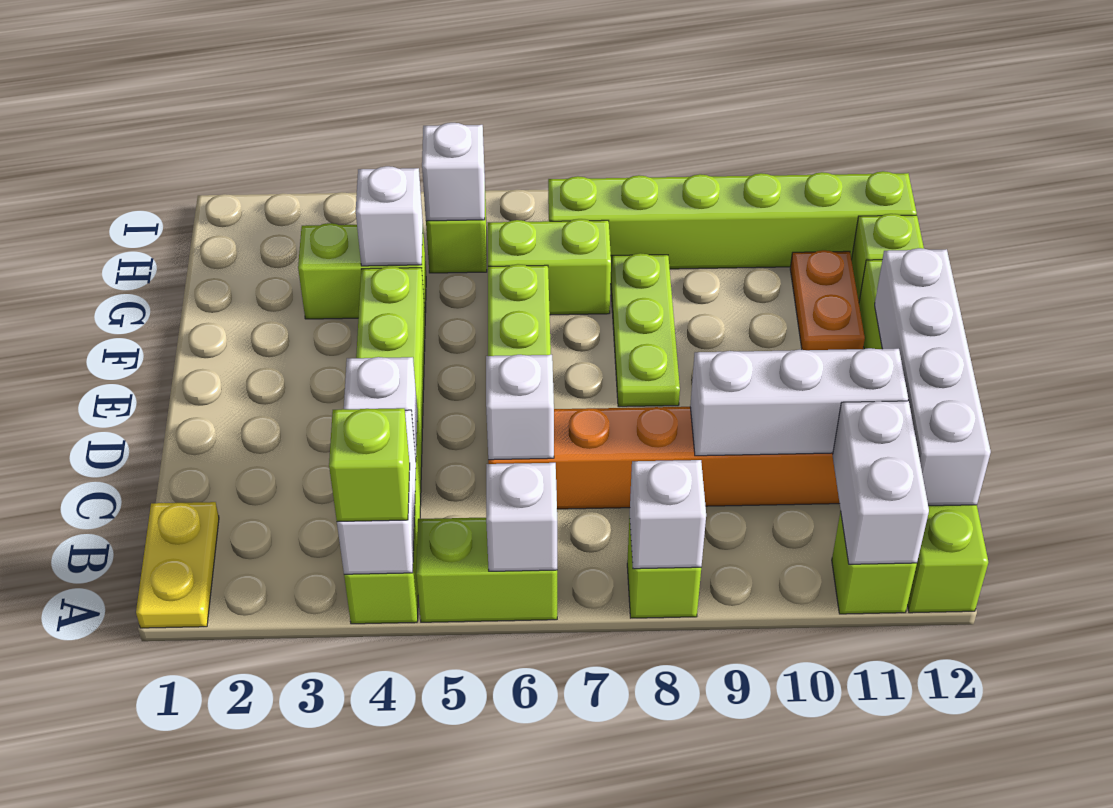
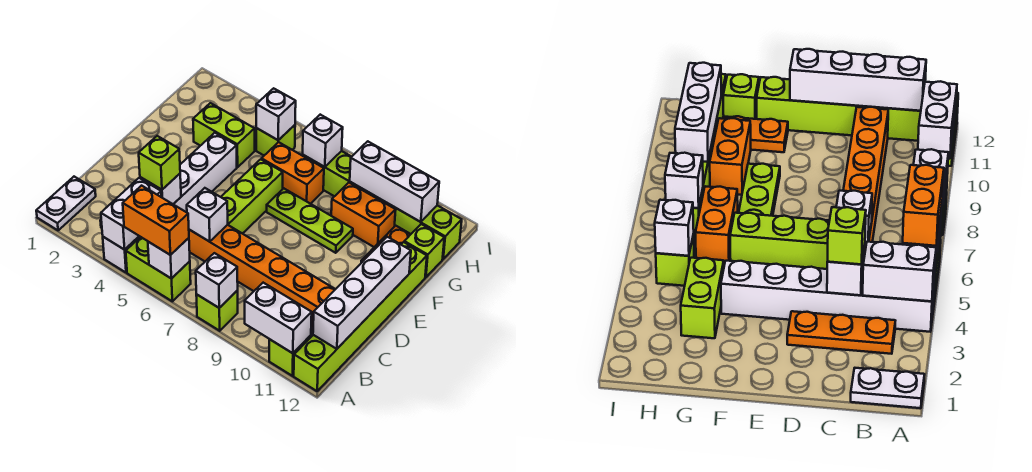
yellow 1x2 plate [136,502,219,628] -> white 1x2 plate [36,177,96,230]
lime 1x6 brick [344,267,425,624] -> white 1x6 brick [103,133,237,272]
lime 1x1 brick [329,408,410,522] -> lime 1x1 brick moved to [139,136,180,190]
none -> orange 1x2 brick [123,186,189,255]
white 1x2 brick [833,401,929,564] -> white 1x2 brick turned to [245,283,312,353]
none -> orange 1x3 plate [787,311,895,354]
white 1x3 brick [690,348,908,456] -> white 1x3 brick moved to [350,141,439,222]
lime 1x3 plate [611,253,680,407] -> lime 1x3 plate turned to [267,188,353,253]
white 1x1 brick [356,166,423,266] -> white 1x1 brick moved to [303,115,343,167]
lime 1x2 brick [488,219,611,315] -> orange 1x2 brick [261,142,324,204]
none -> orange 1x2 brick [331,183,396,247]

